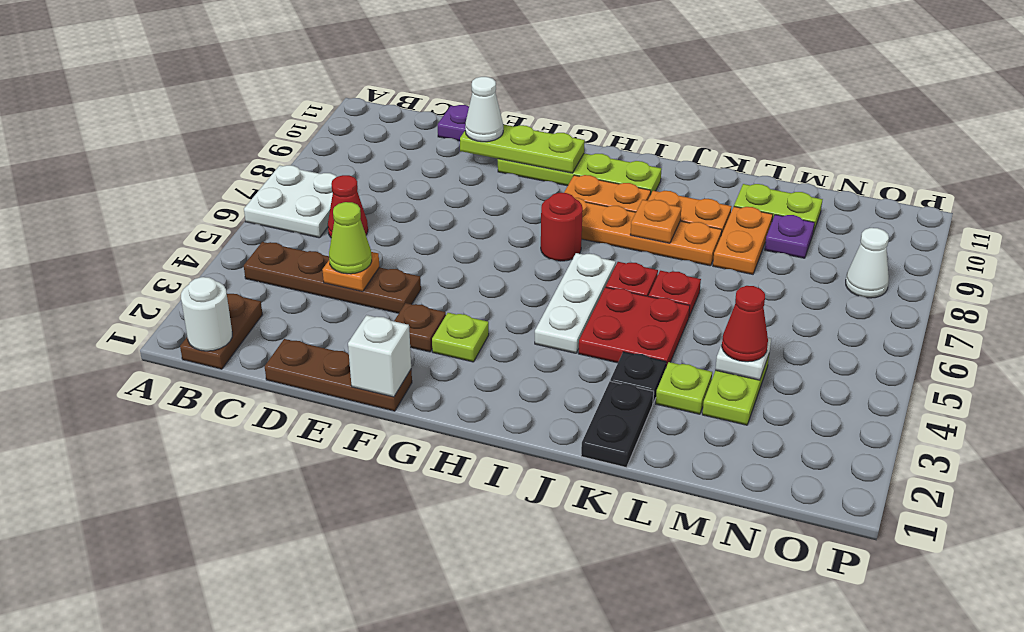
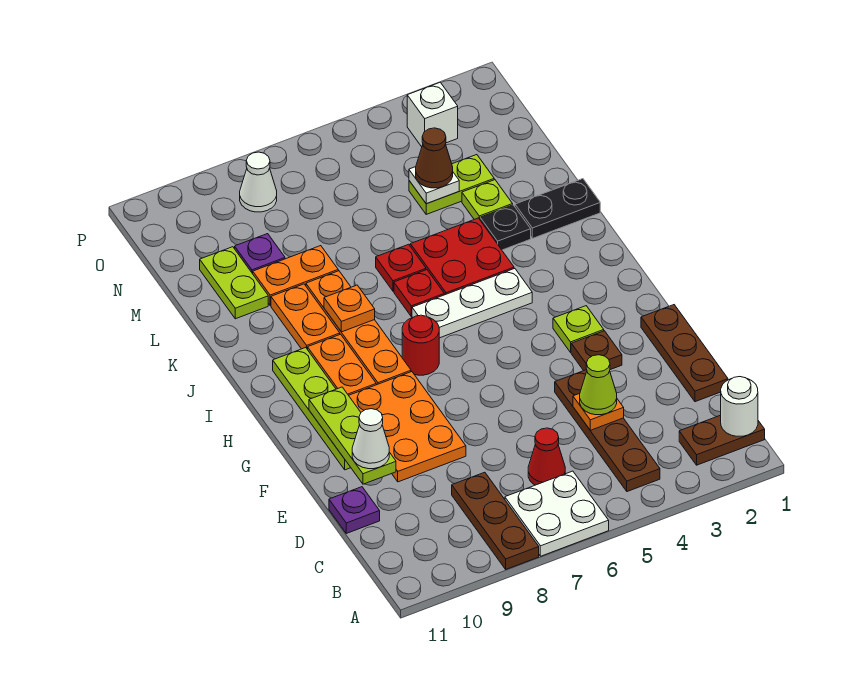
none -> brown 1x3 plate [452,472,539,569]
none -> orange 2x3 plate [349,372,466,482]
white 1x1 brick [348,315,411,397] -> white 1x1 brick moved to [407,82,458,147]
red 1x1 cone [722,286,768,362] -> brown 1x1 cone [416,128,453,188]

